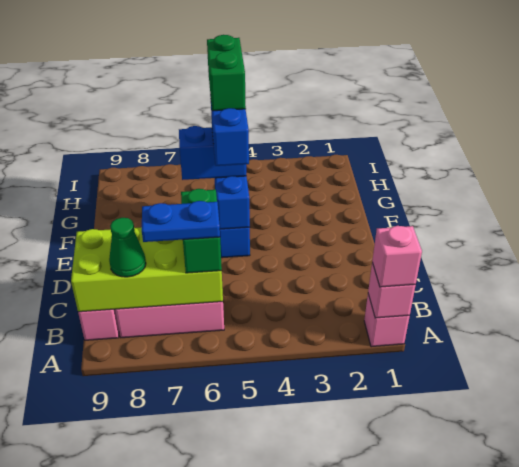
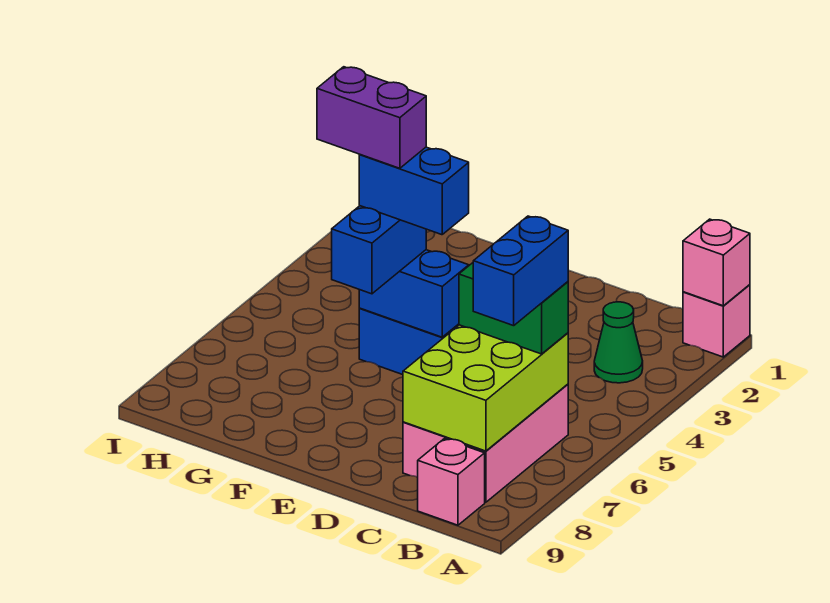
pink 1x1 brick [372,226,422,287] -> none
lime 2x4 brick [71,227,223,312] -> lime 2x3 brick [403,325,568,451]
blue 1x2 plate [142,201,220,242] -> blue 1x2 brick [473,216,568,326]
green 1x1 cone [109,218,146,277] -> green 1x1 cone moved to [594,302,643,383]
green 1x2 brick [207,35,246,111] -> purple 1x2 brick [317,67,426,168]

